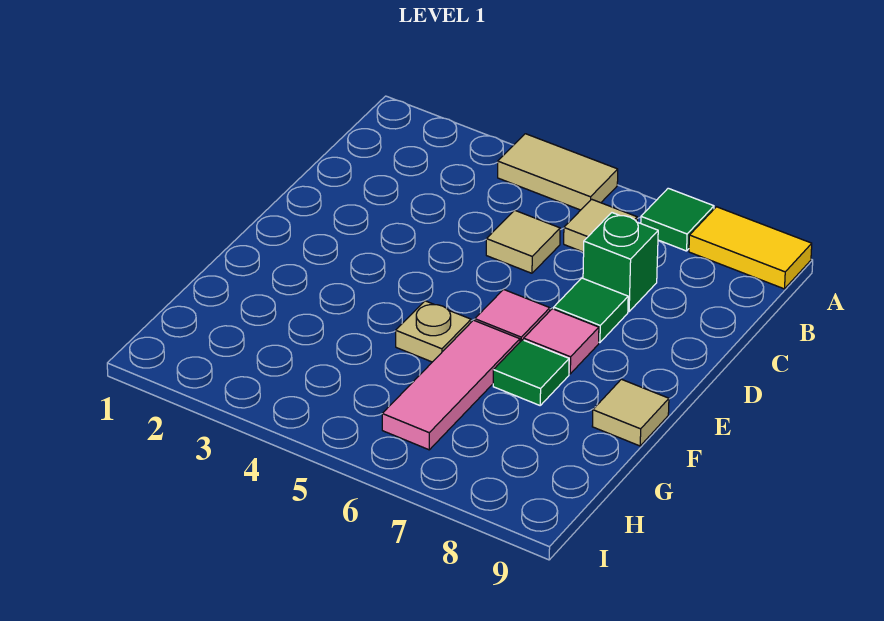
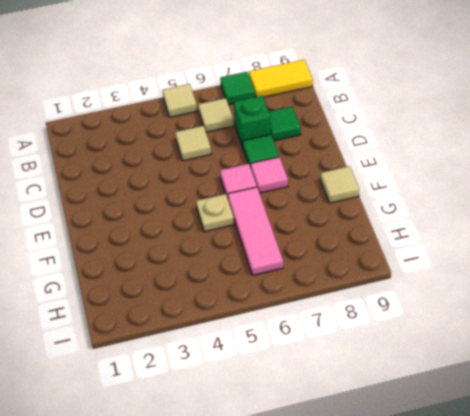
tan 1x2 tile [498,134,618,210] -> tan 1x1 tile [162,84,197,117]
green 1x1 tile [493,340,569,405] -> green 1x1 tile moved to [269,107,301,141]

